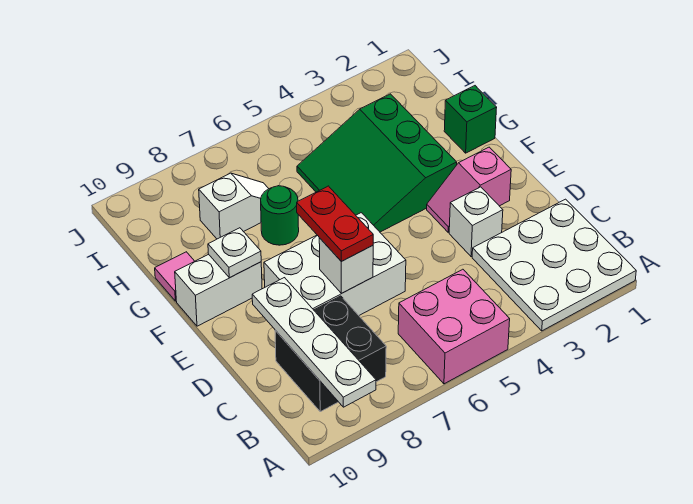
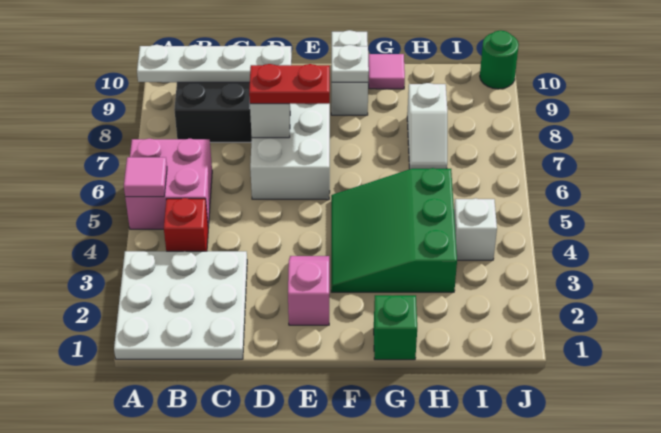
none -> pink 1x1 tile [124,157,167,197]
none -> red 1x1 brick [164,198,208,251]
white 1x1 brick [449,187,503,257] -> white 1x1 brick moved to [454,198,497,260]
green 3x3 slope [297,94,457,232] -> green 3x3 slope turned to [331,168,457,292]
green 1x1 round brick [261,186,299,245] -> green 1x1 round brick moved to [480,30,519,89]

